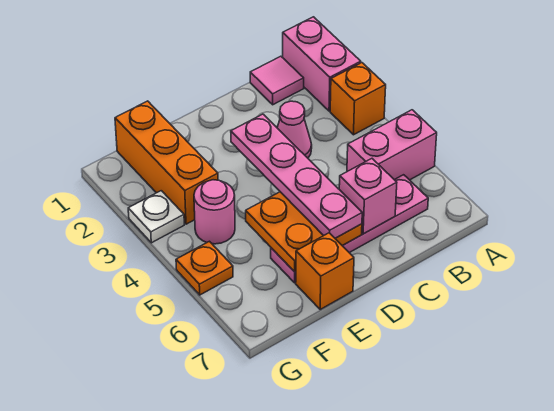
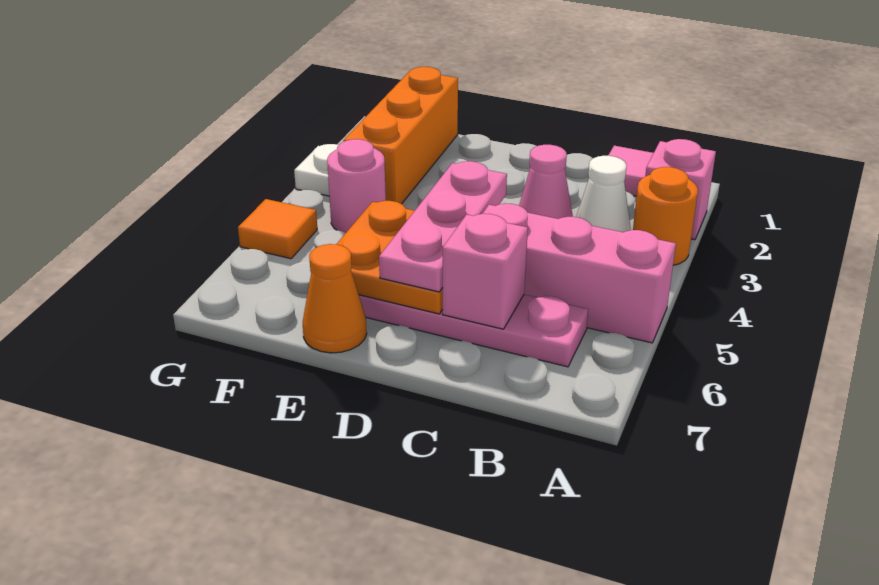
pink 1x2 brick [283,17,361,111] -> pink 1x1 brick [645,139,716,240]
orange 1x1 brick [330,63,386,135] -> orange 1x1 round brick [633,167,698,265]
pink 1x2 brick [347,110,437,180] -> pink 1x3 brick [483,204,676,343]
none -> white 1x1 cone [576,156,631,232]
pink 1x4 plate [231,114,362,238] -> pink 1x3 plate [379,161,507,292]
orange 1x1 brick [296,233,354,309] -> orange 1x1 cone [303,244,367,353]
orange 1x1 plate [176,241,233,295] -> orange 1x1 tile [238,199,317,259]

